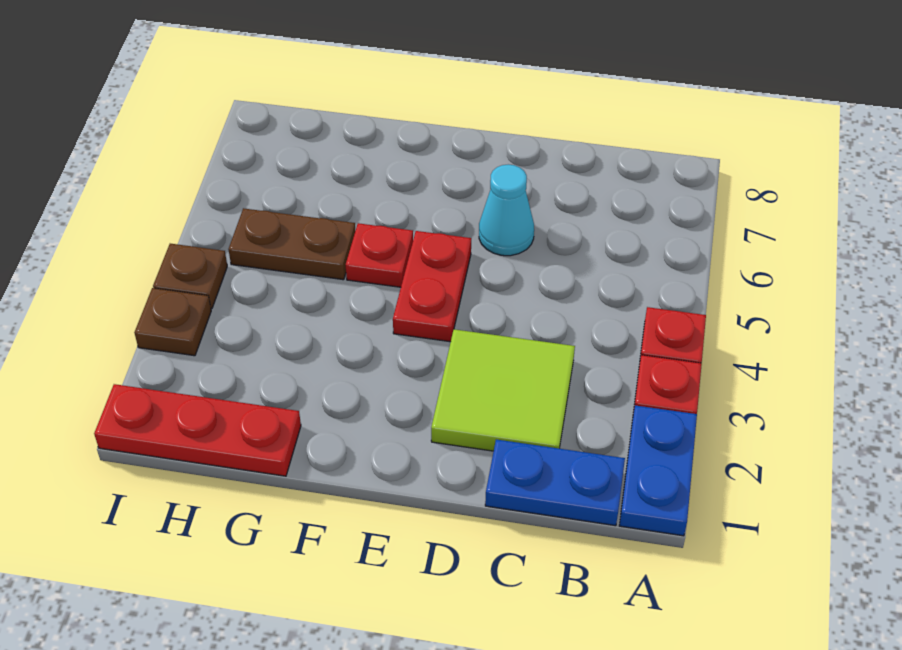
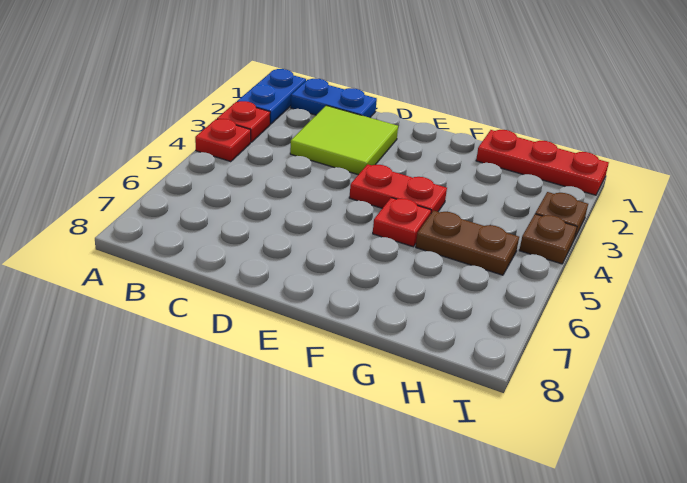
cyan 1x1 cone [479,164,534,256] -> none
red 1x2 plate [393,231,471,342] -> red 1x2 plate turned to [349,164,447,213]

